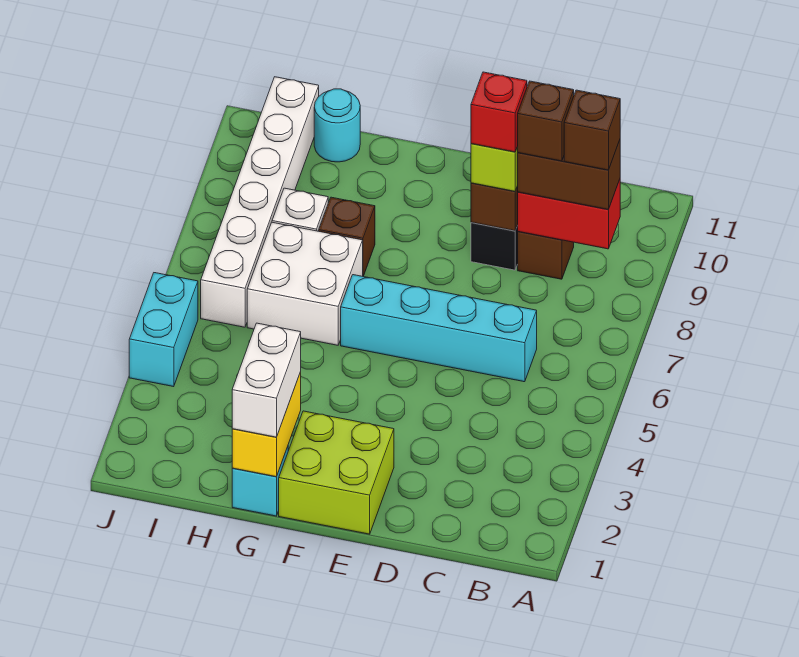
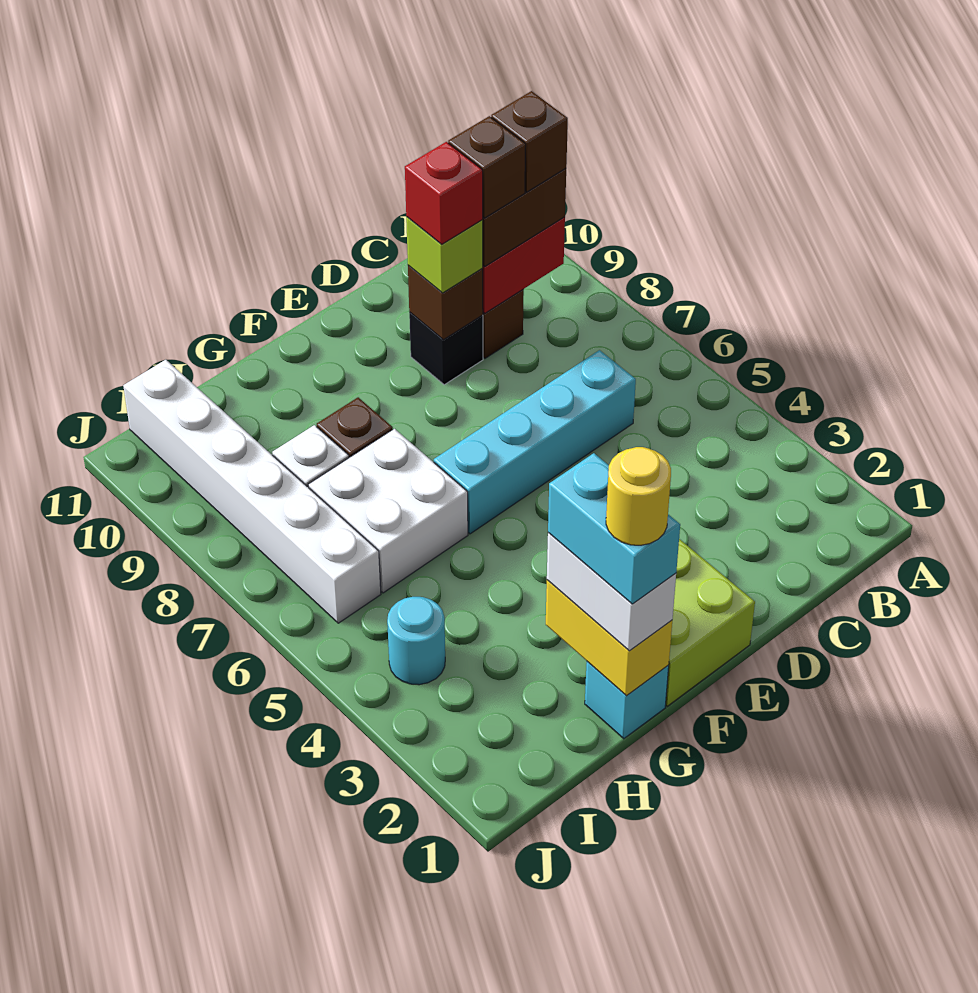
none -> yellow 1x1 round brick [606,447,671,545]
cyan 1x1 round brick [314,89,360,162] -> cyan 1x1 round brick moved to [387,597,445,685]
cyan 1x2 brick [129,273,198,387] -> cyan 1x2 brick moved to [548,453,680,604]

